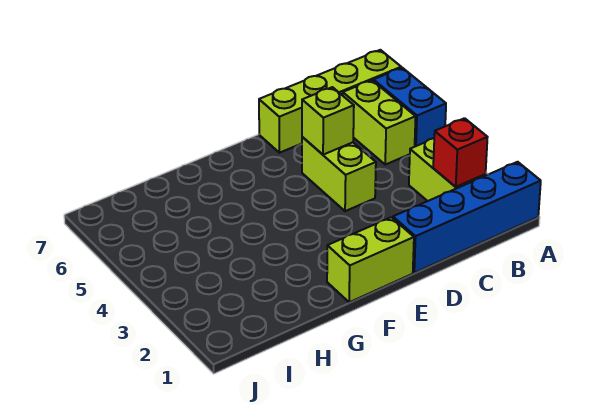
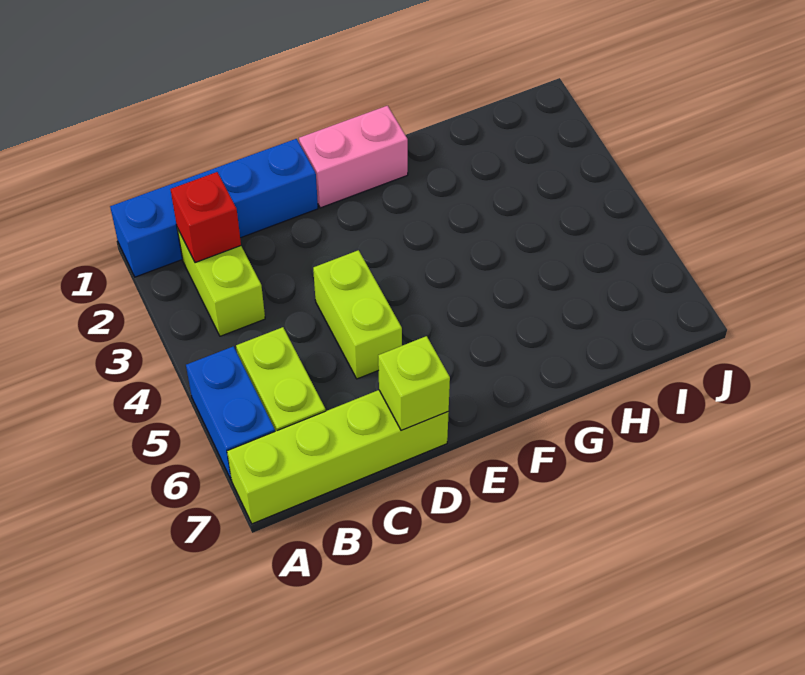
lime 1x1 brick [302,87,354,155] -> lime 1x1 brick moved to [378,336,450,431]
lime 1x2 brick [327,217,414,302] -> pink 1x2 brick [299,106,408,208]

